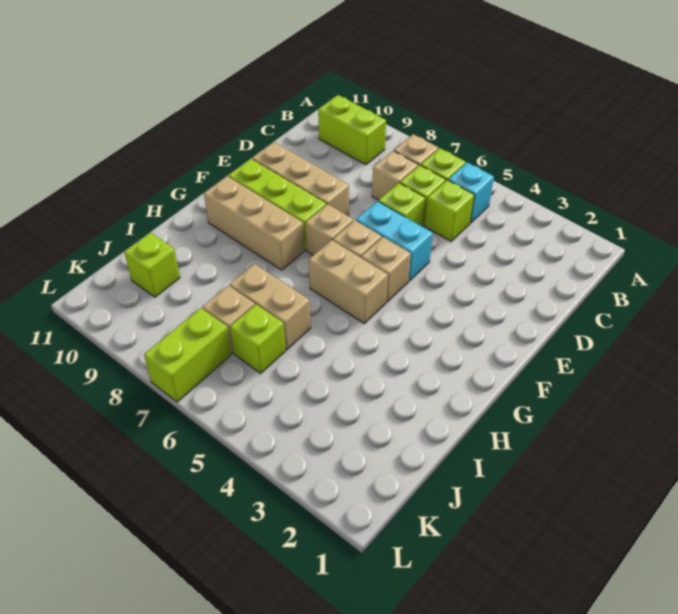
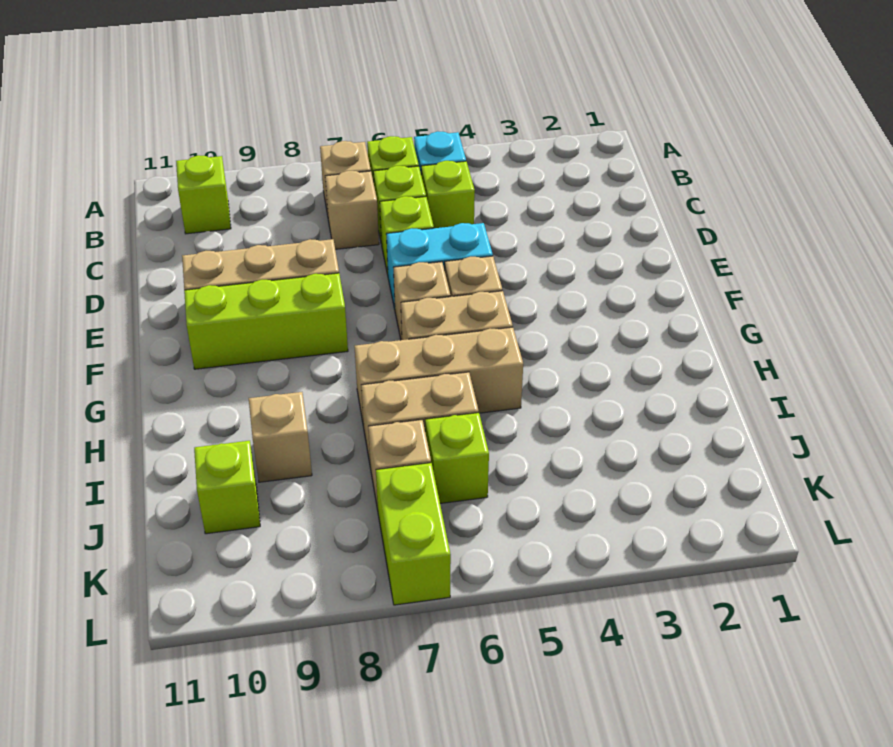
lime 1x2 brick [318,95,386,165] -> lime 1x1 brick [176,155,231,234]
tan 1x1 brick [306,204,354,255] -> tan 1x1 brick moved to [249,392,312,482]
tan 1x3 brick [204,176,304,270] -> tan 1x3 brick moved to [354,327,523,427]

